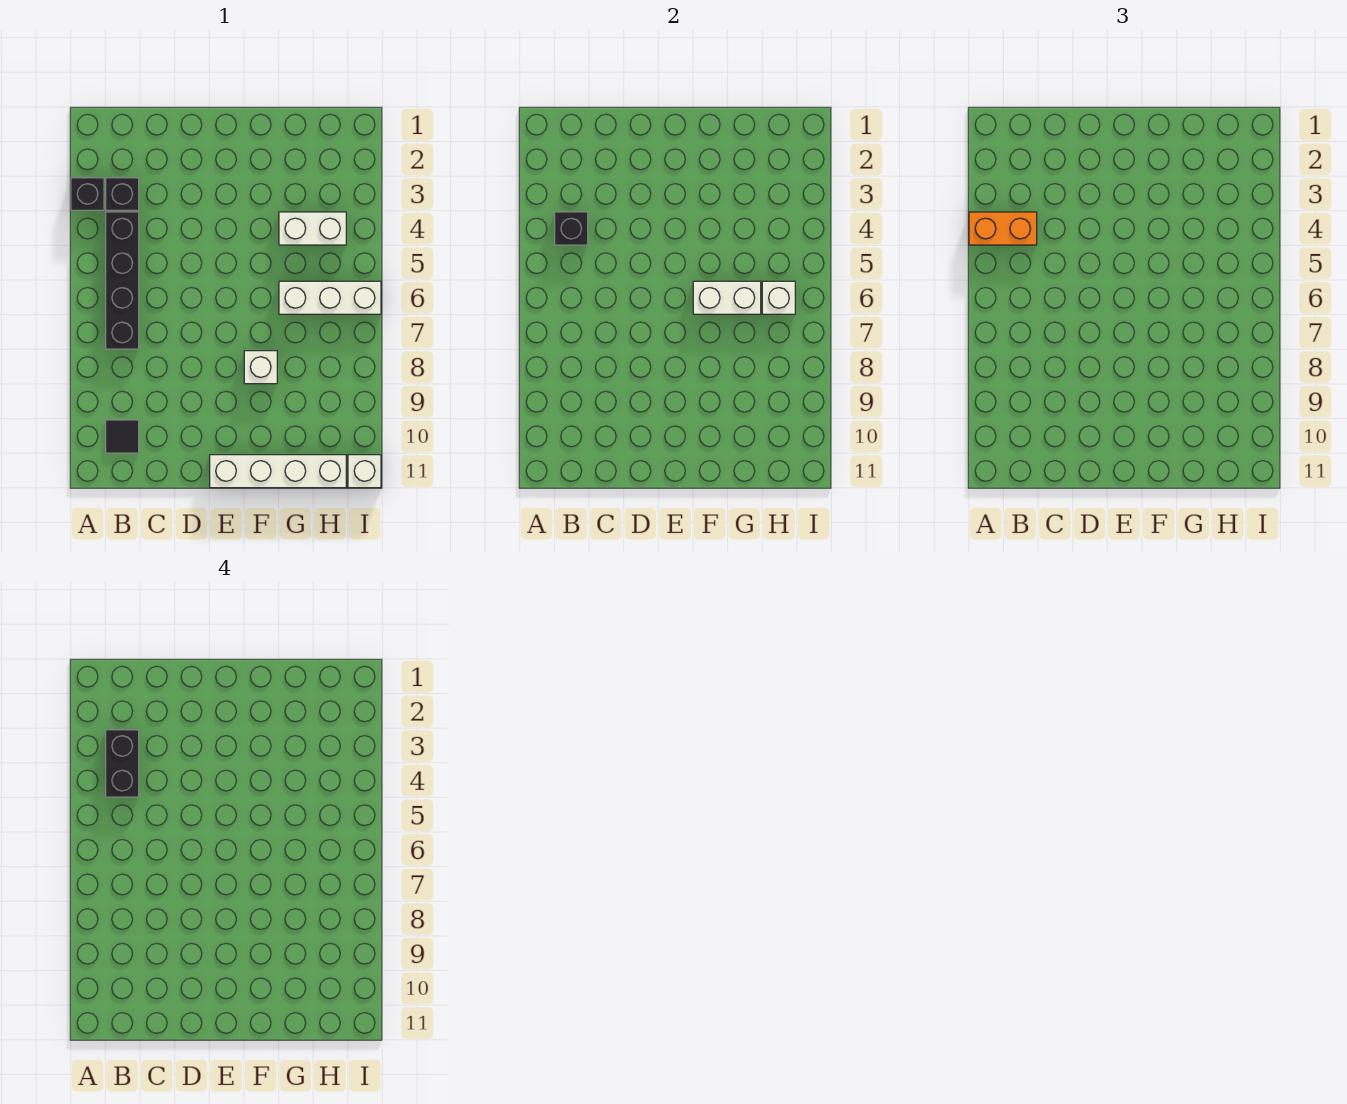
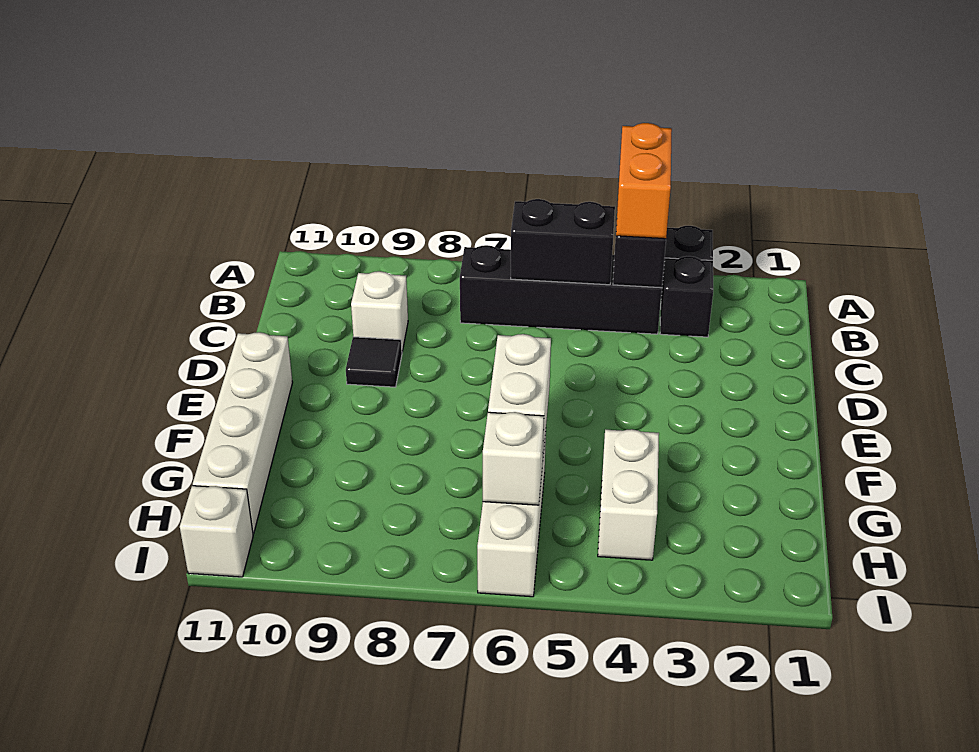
black 1x2 brick [106,730,139,797] -> black 1x2 brick moved to [511,199,615,285]
black 1x1 tile [106,420,139,453] -> black 1x1 tile moved to [346,337,402,387]
white 1x1 brick [244,351,277,384] -> white 1x1 brick moved to [351,271,408,351]

